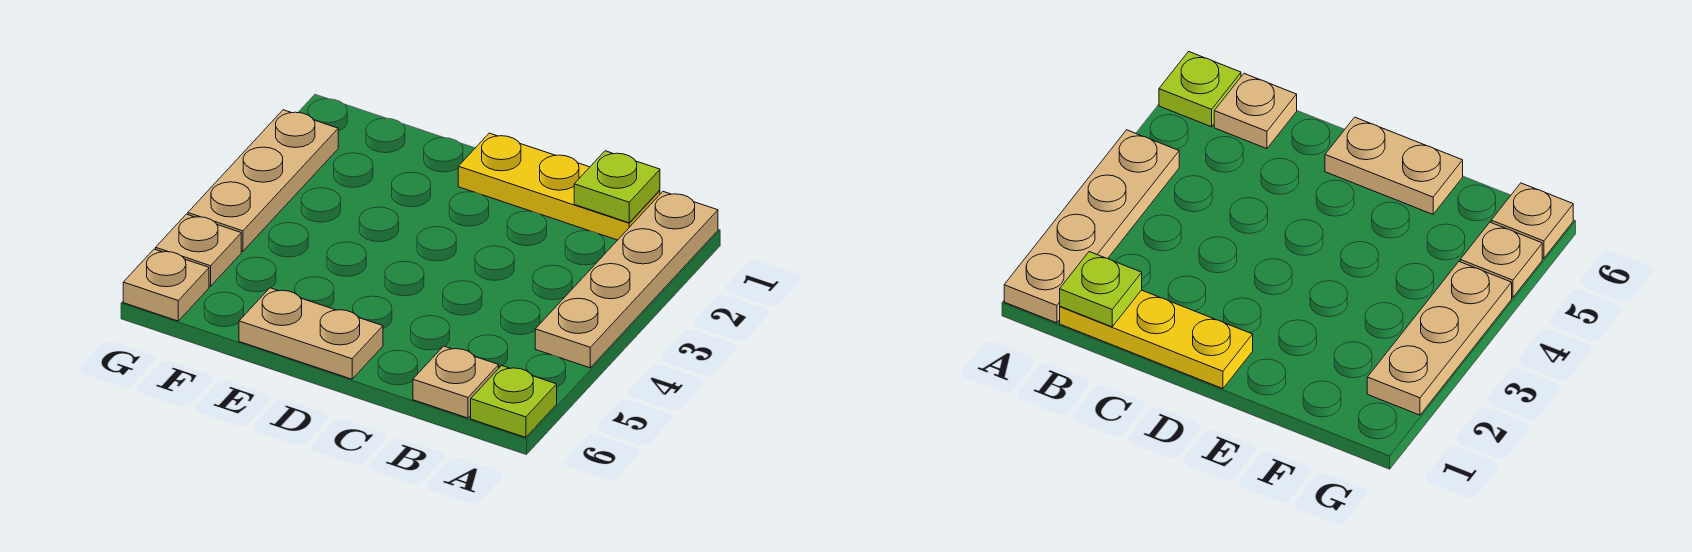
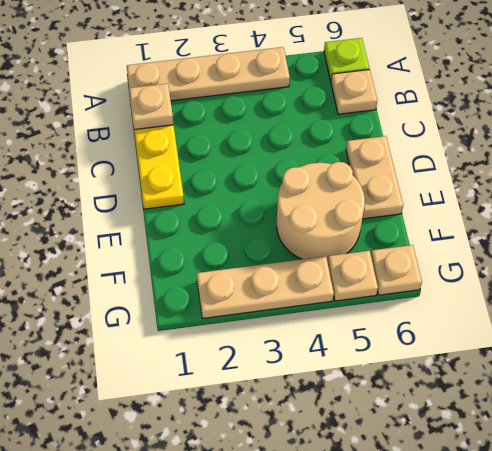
lime 1x1 plate [574,151,660,223] -> tan 1x1 plate [129,84,174,130]
none -> tan 2x2 round brick [277,162,365,262]

